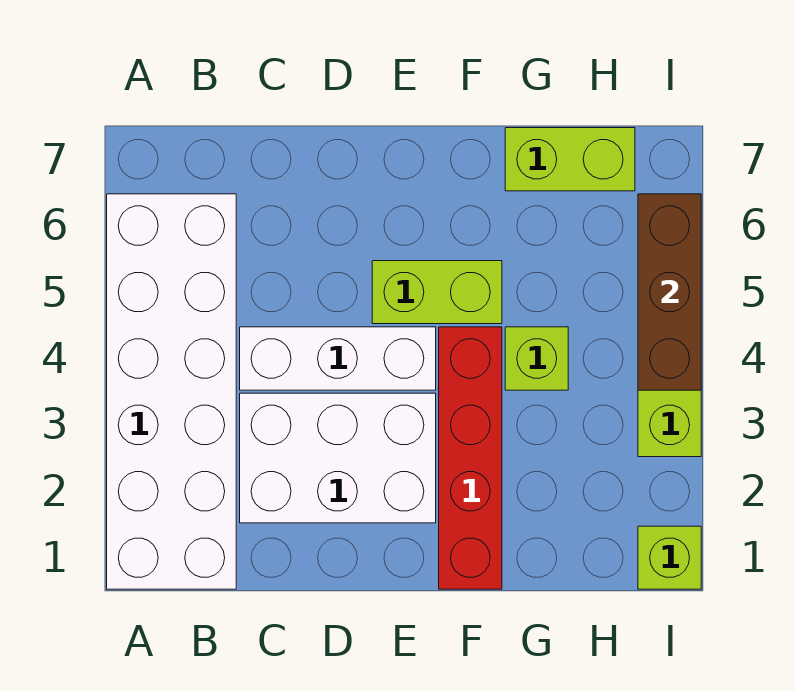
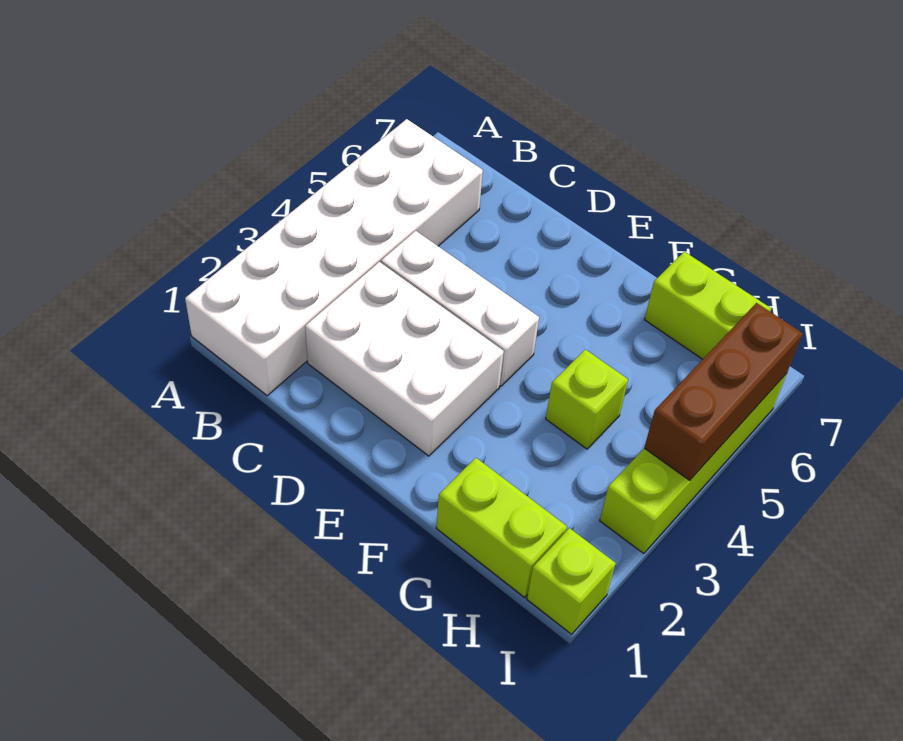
lime 1x2 brick [372,261,502,324] -> lime 1x2 brick moved to [436,458,567,597]
red 1x4 brick [439,327,502,589] -> none

